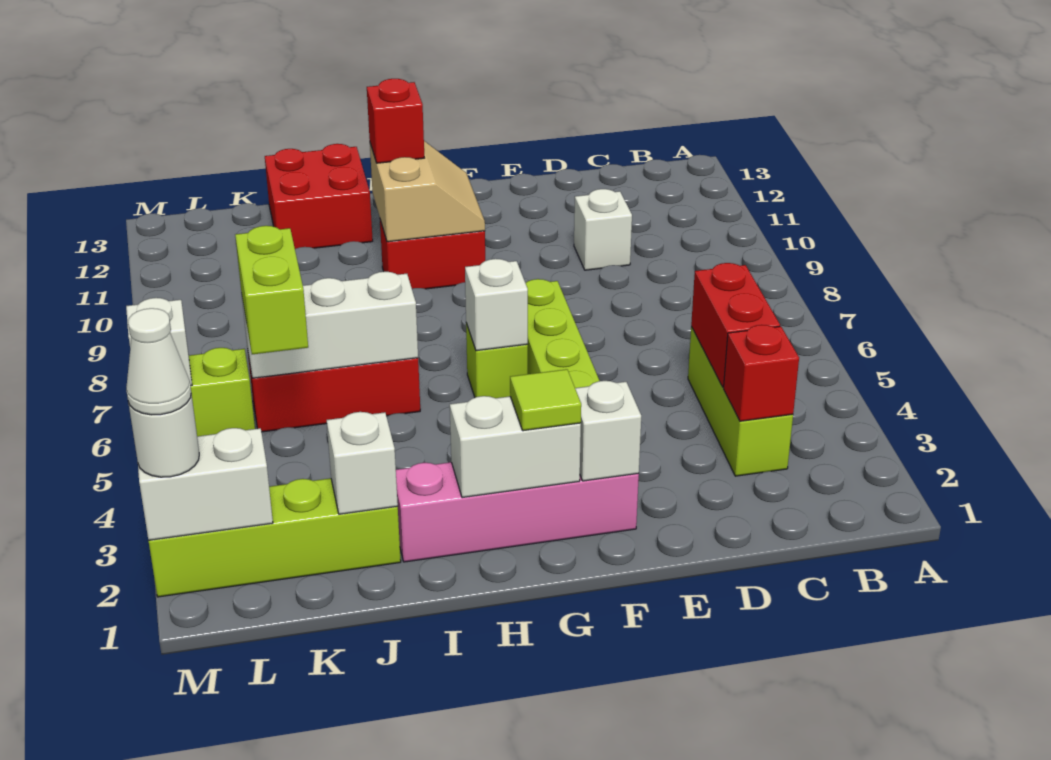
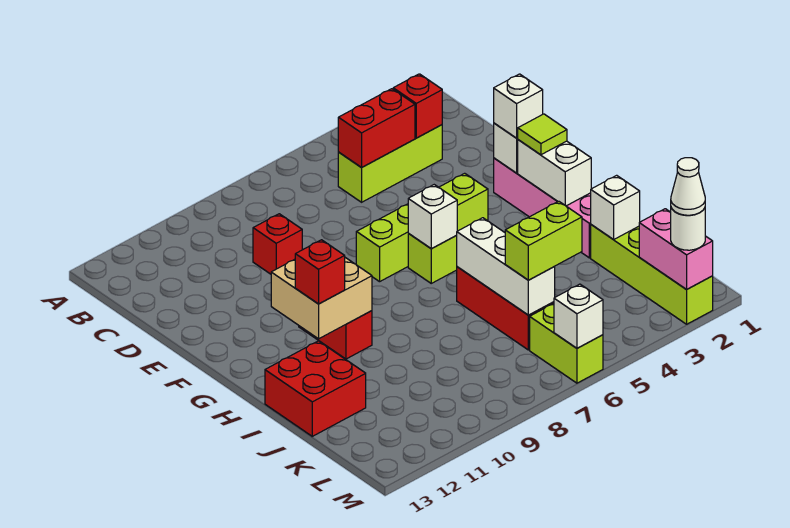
none -> red 1x1 brick [253,214,302,274]
white 1x1 brick [574,189,632,270] -> white 1x1 brick moved to [494,74,543,138]
tan 2x2 slope [370,141,485,242] -> tan 2x2 brick [271,258,372,339]
white 1x2 brick [138,428,273,540] -> pink 1x2 brick [639,209,713,290]

